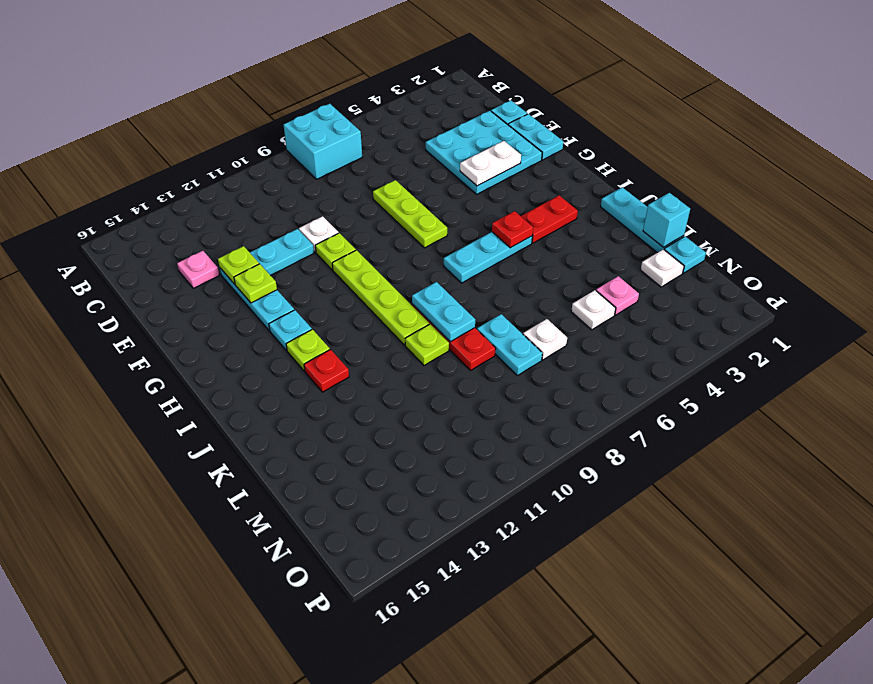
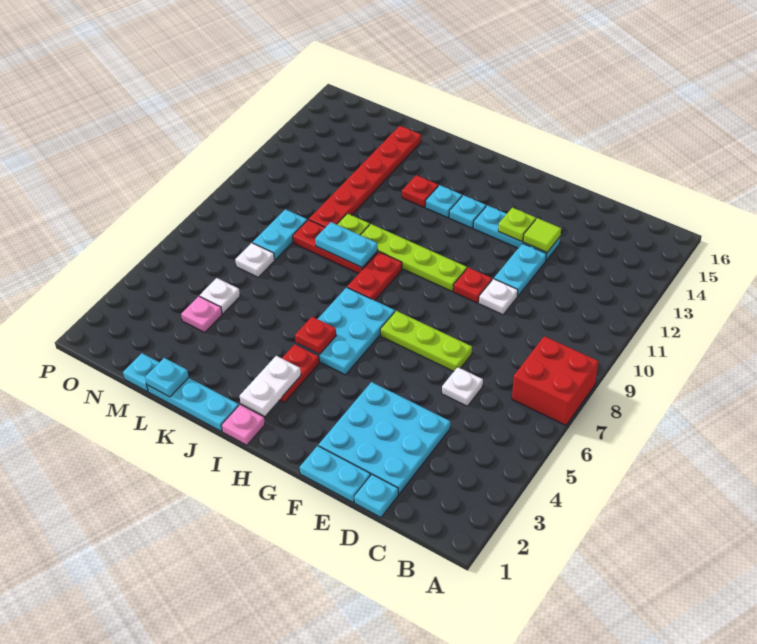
cyan 2x2 brick [284,104,362,179] -> red 2x2 brick [512,336,598,425]
pink 1x1 plate [177,251,219,288] -> pink 1x1 plate moved to [221,405,265,445]
lime 1x1 plate [218,246,259,284] -> lime 1x1 tile [523,218,561,252]
white 1x2 plate [460,141,521,186] -> white 1x2 plate moved to [240,356,301,416]
lime 1x1 plate [315,233,356,270] -> red 1x1 plate [453,267,492,303]
cyan 1x3 plate [444,232,532,283] -> cyan 2x3 plate [296,287,395,375]
none -> red 1x2 plate [347,252,402,300]
lime 1x1 plate [286,329,330,371] -> cyan 1x1 plate [425,185,462,218]
cyan 1x1 brick [643,193,690,247] -> cyan 1x1 plate [145,358,189,397]
cyan 1x2 plate [477,314,542,376] -> cyan 1x2 plate turned to [253,209,307,260]
none -> red 1x6 plate [309,126,421,227]
white 1x1 plate [641,249,684,287] -> white 1x1 plate moved to [442,367,483,406]

